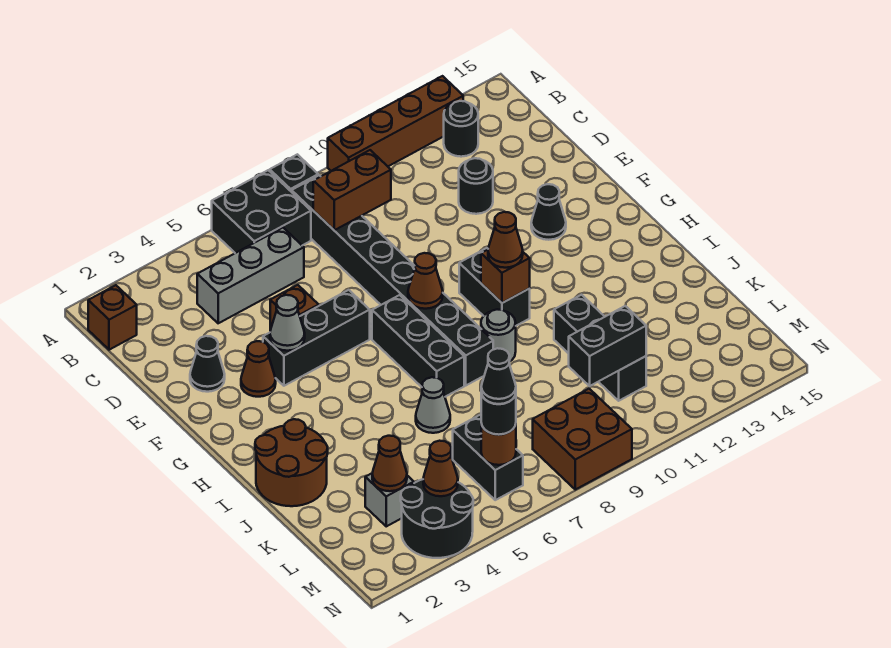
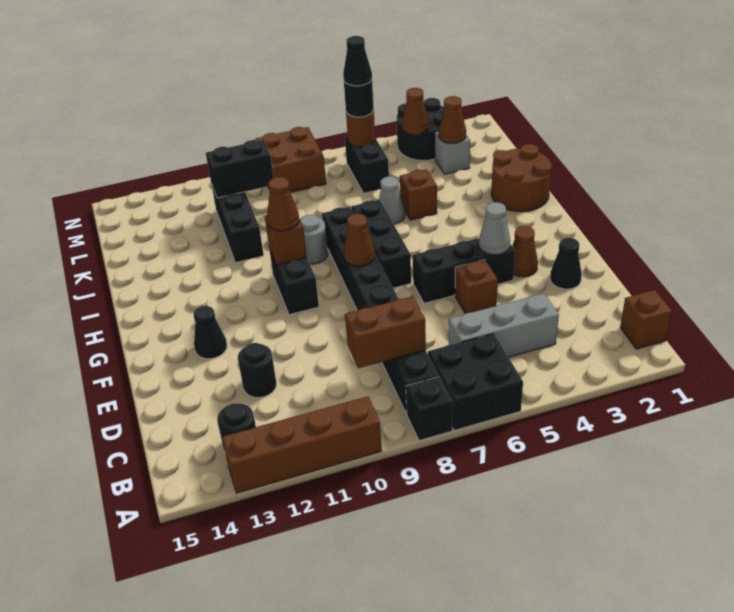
none -> brown 1x1 brick [400,169,437,220]

